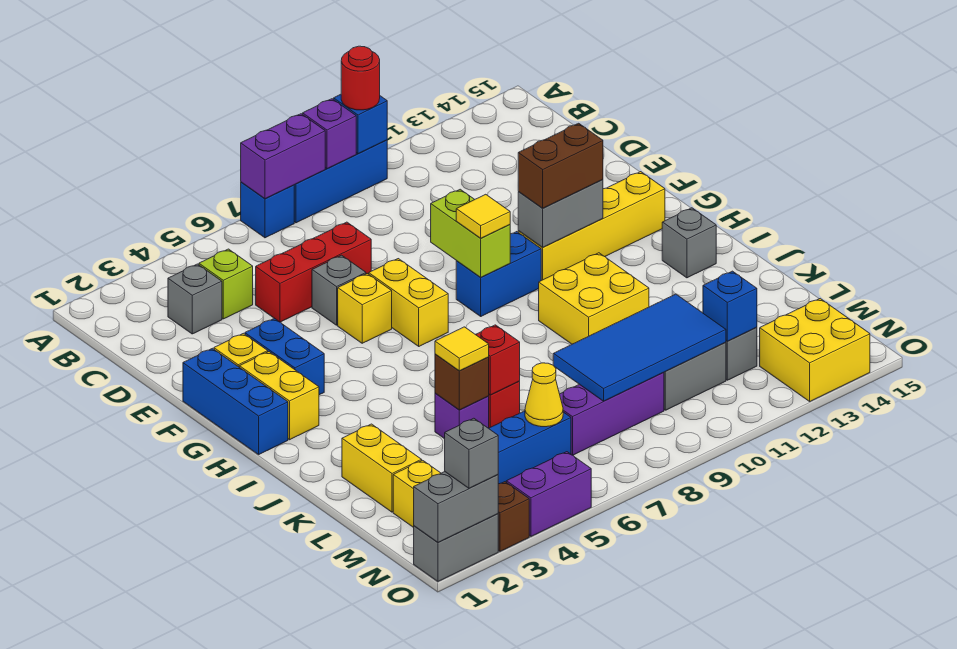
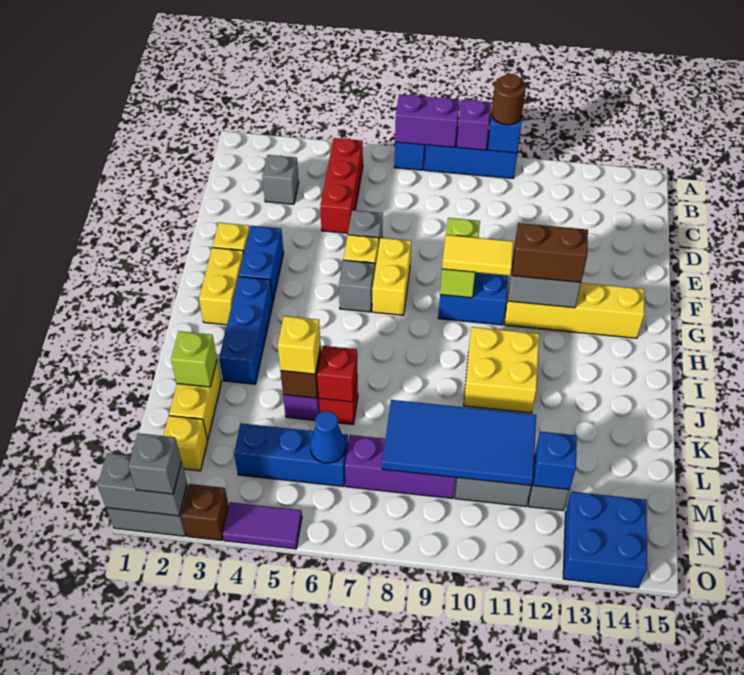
red 1x1 round brick [341,46,380,110] -> brown 1x1 round brick [492,74,526,125]
lime 1x1 brick [199,249,253,319] -> lime 1x1 brick moved to [171,331,217,387]
red 1x3 brick [256,222,371,322] -> red 1x3 brick turned to [320,138,363,233]
blue 1x3 brick [183,348,288,455] -> blue 1x3 brick moved to [219,277,273,384]
yellow 1x1 tile [456,194,510,238] -> yellow 1x2 tile [442,235,513,276]
grey 1x1 brick [662,208,716,278] -> grey 1x1 brick moved to [339,260,375,312]
yellow 1x1 tile [435,327,489,371] -> yellow 1x1 brick [278,316,321,374]
yellow 1x1 cone [525,363,563,427] -> blue 1x1 cone [310,411,346,463]
yellow 2x2 brick [760,299,870,401] -> blue 2x2 brick [563,492,647,588]
purple 1x2 brick [506,452,591,536] -> purple 1x2 tile [223,502,302,549]

